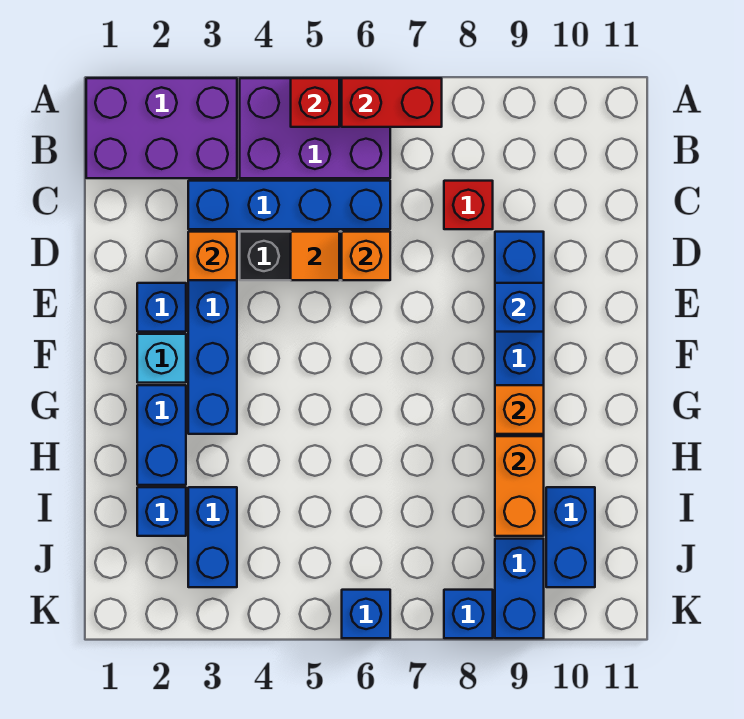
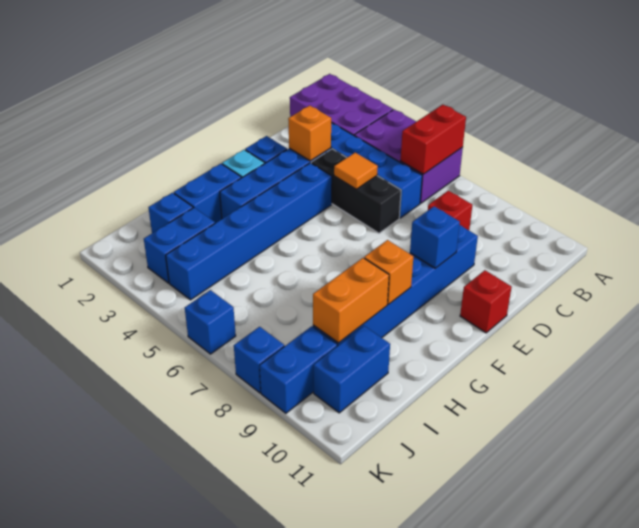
red 1x1 brick [291,78,339,127] -> red 1x1 brick moved to [460,270,512,333]
red 1x2 brick [342,78,442,127] -> red 1x2 brick turned to [401,105,466,174]
orange 1x1 brick [342,232,390,280] -> none
none -> blue 1x6 brick [166,163,332,300]

